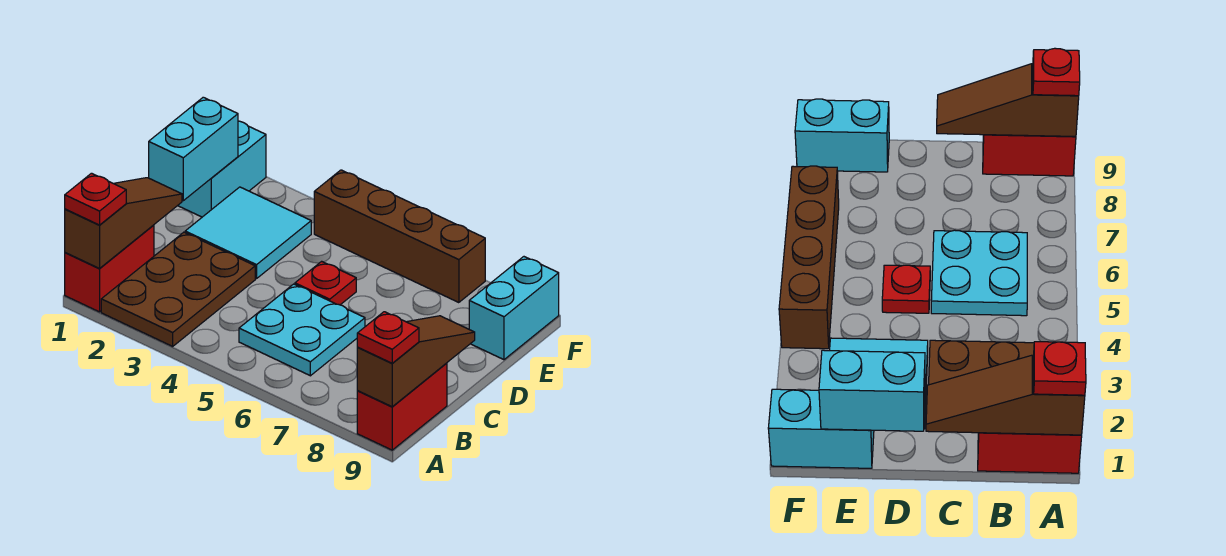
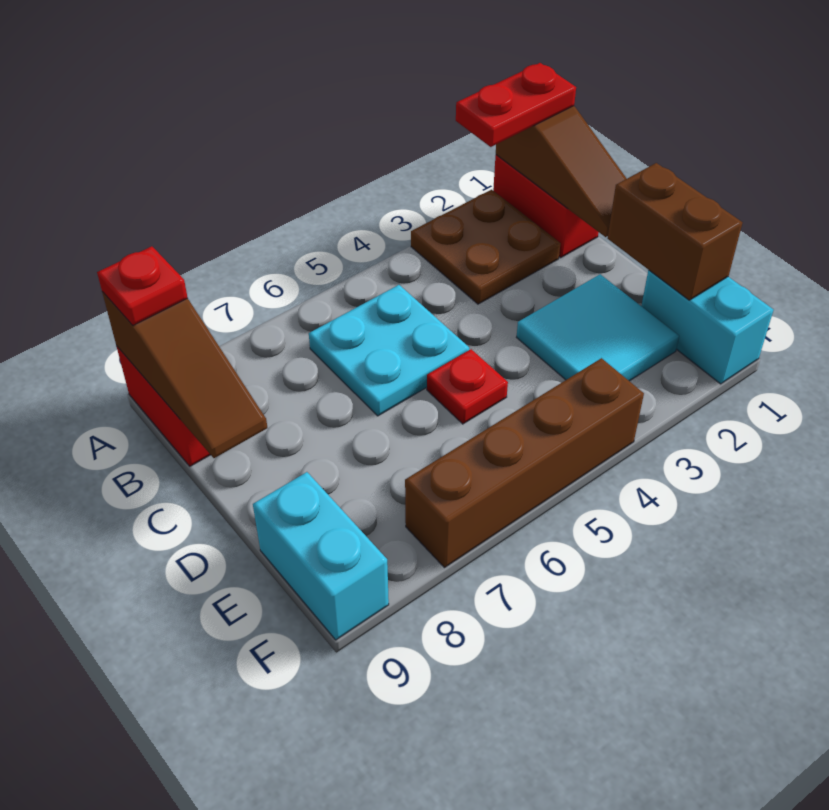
red 1x1 plate [65,173,126,225] -> red 1x2 plate [456,63,576,147]
brown 2x3 plate [101,232,255,346] -> brown 2x2 plate [411,190,560,304]
cyan 1x2 brick [149,97,238,201] -> brown 1x2 brick [608,163,742,300]

